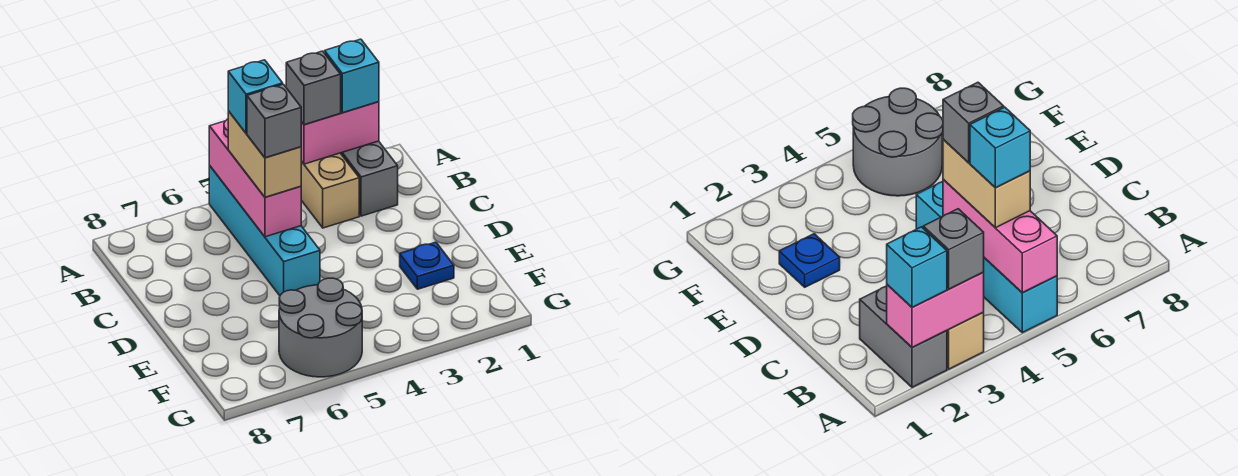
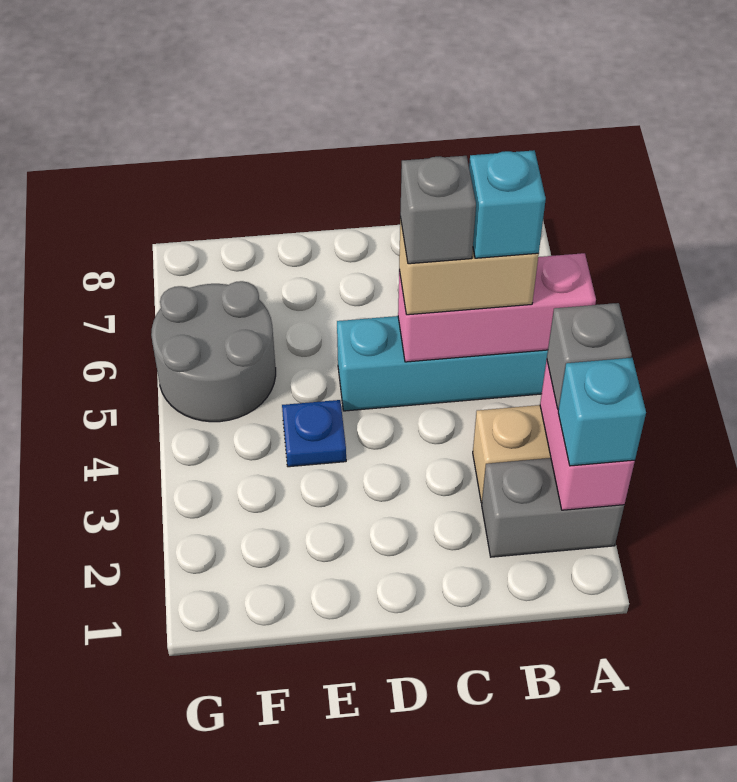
blue 1x1 plate [400,242,454,289] -> blue 1x1 plate moved to [282,400,346,467]

